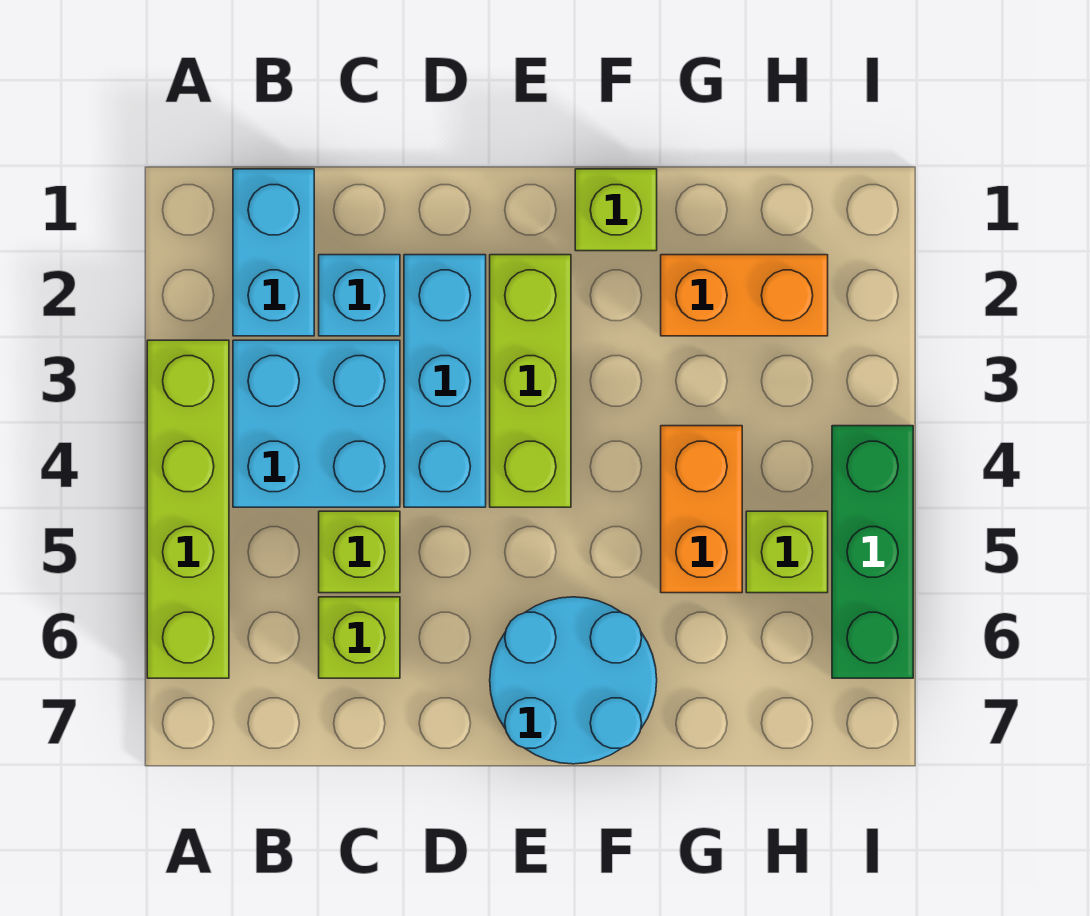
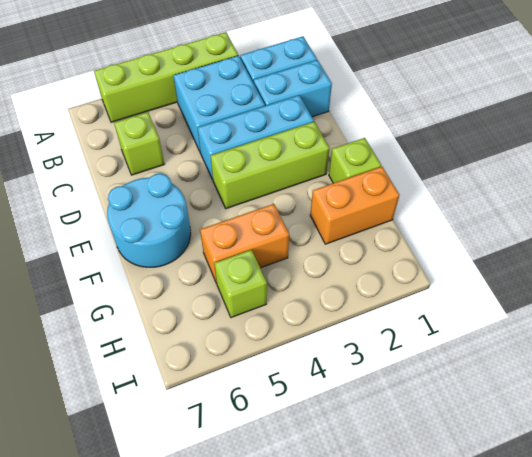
cyan 1x1 brick [319,255,400,336] -> cyan 1x2 brick [253,60,332,117]
lime 1x1 brick [319,511,400,593] -> none
orange 1x2 brick [661,255,828,336] -> orange 1x2 brick turned to [310,167,399,244]
green 1x3 brick [832,426,913,678] -> none

